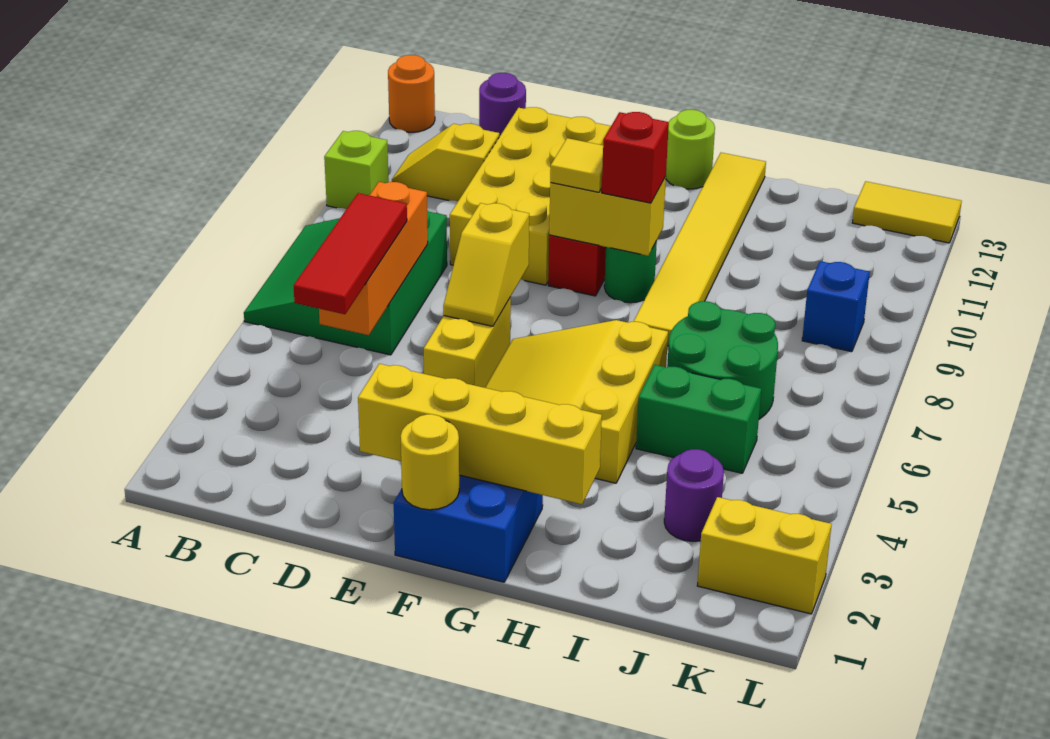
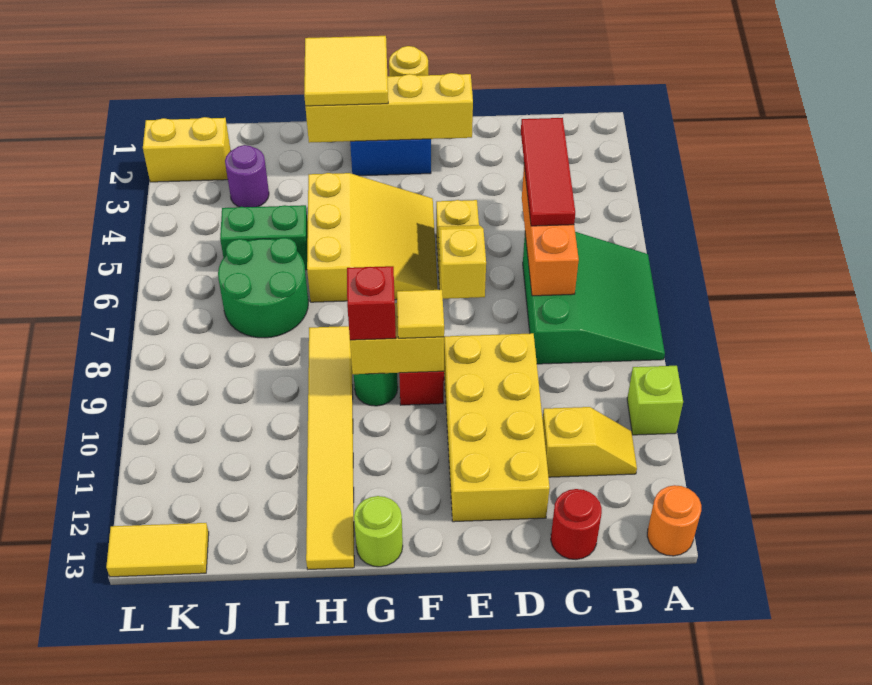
purple 1x1 round brick [479,73,526,137] -> red 1x1 round brick [551,489,602,560]
none -> yellow 2x2 tile [304,36,388,106]
blue 1x1 brick [802,261,870,352] -> none

